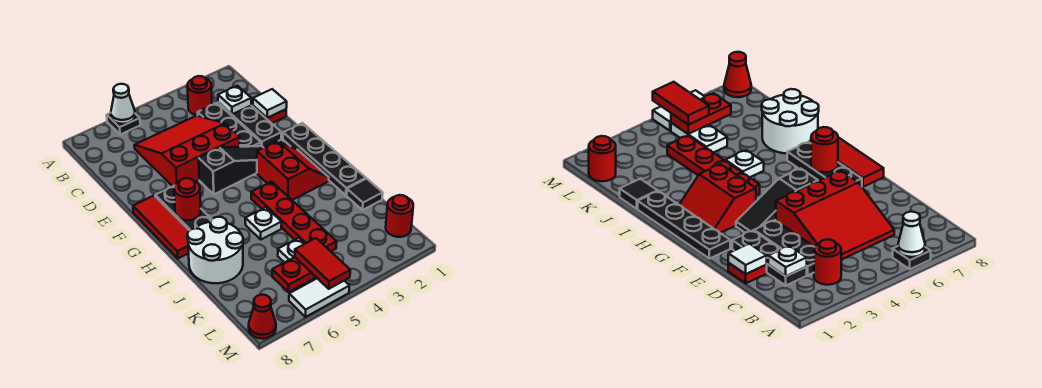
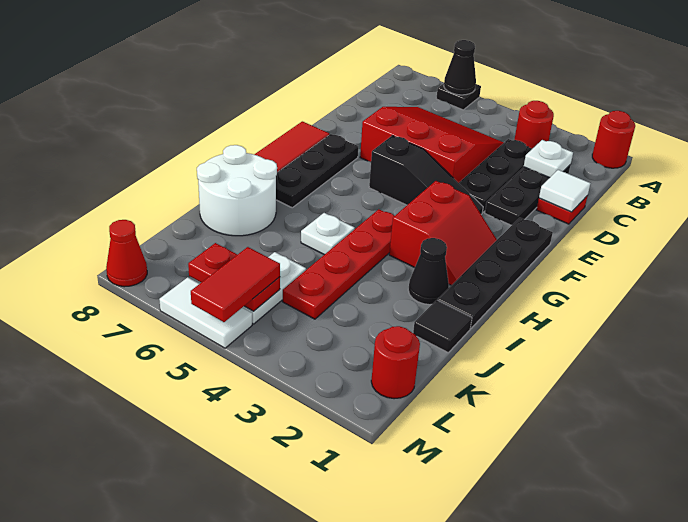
white 1x1 cone [111,84,135,124] -> black 1x1 cone [444,40,476,95]
red 1x1 round brick [174,178,201,220] -> red 1x1 round brick moved to [592,111,635,168]
none -> black 1x1 cone [408,238,449,305]

